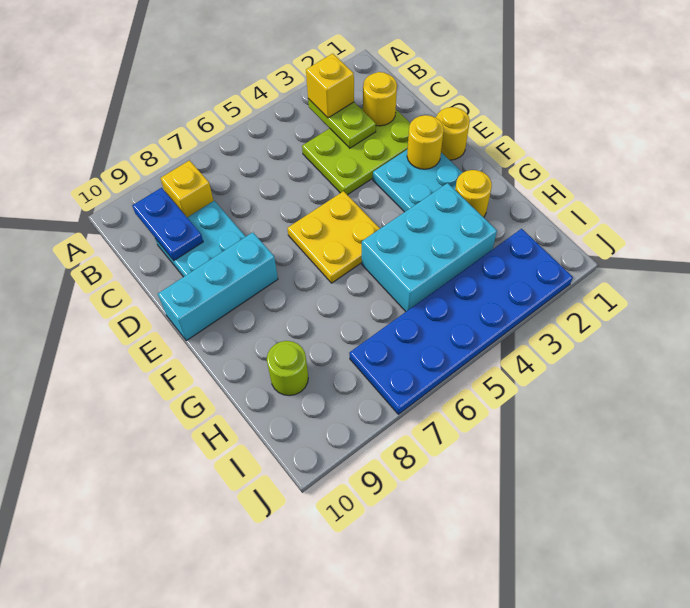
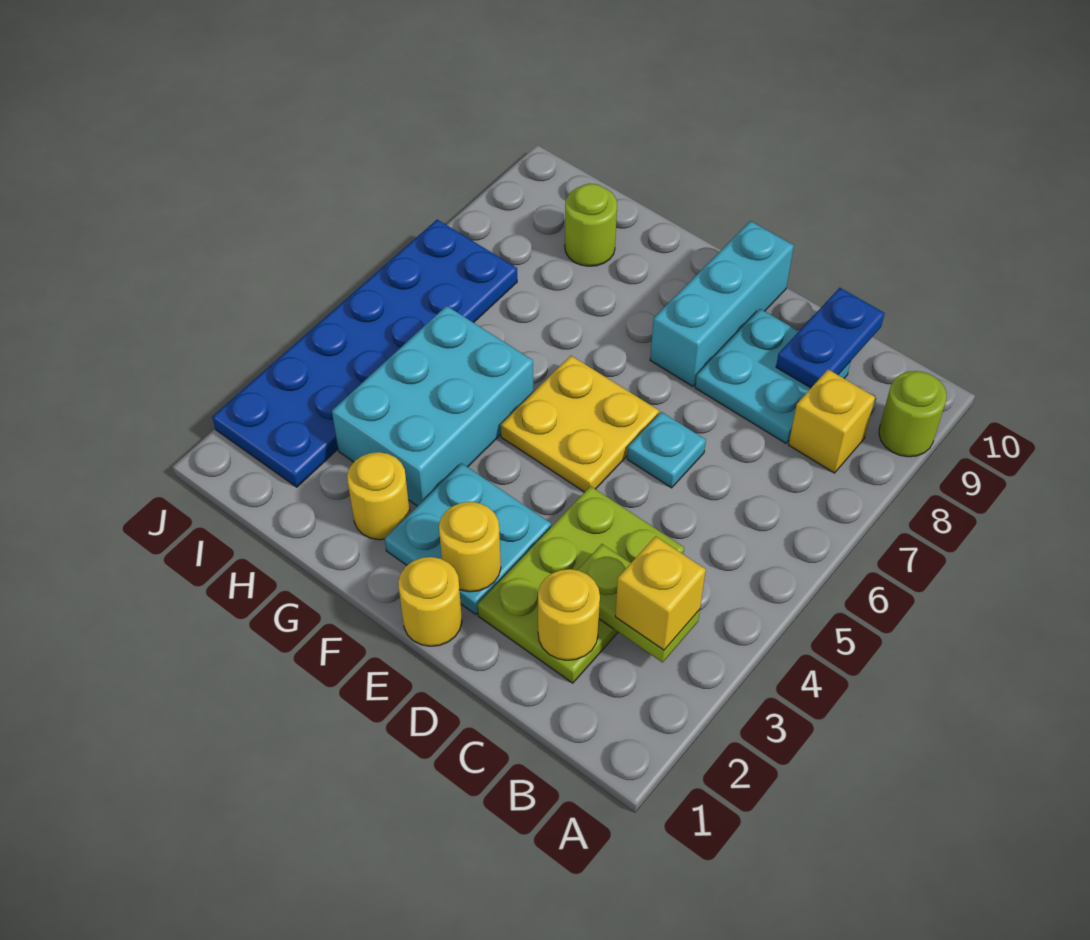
none -> lime 1x1 round brick [879,371,947,457]
blue 1x2 plate [132,188,203,260] -> blue 1x2 plate turned to [776,288,885,388]
none -> cyan 1x1 plate [627,412,706,488]

